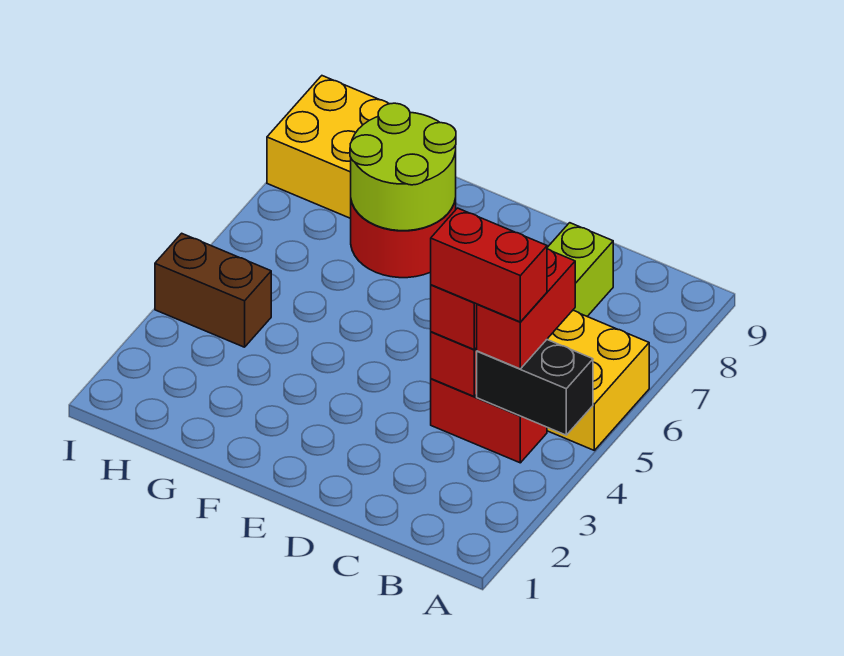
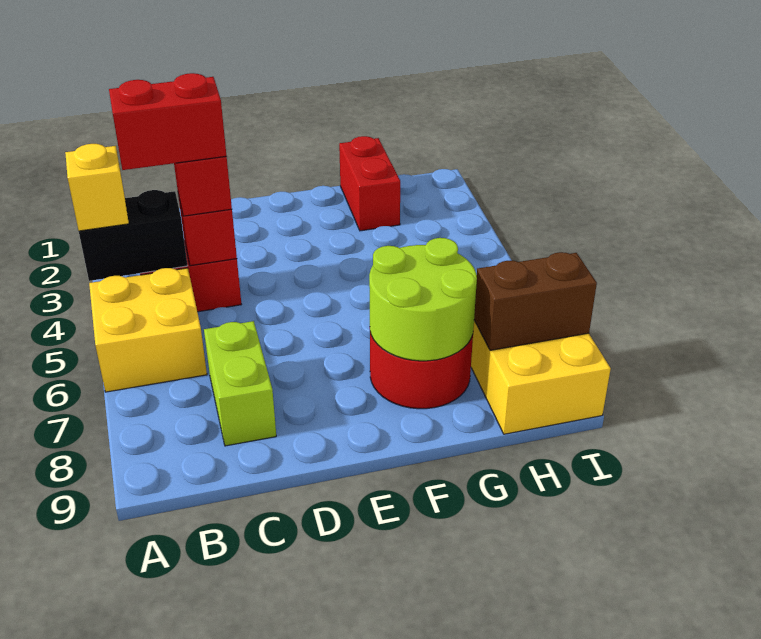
none -> yellow 1x1 brick [65,144,129,231]
red 1x2 brick [477,249,575,369] -> red 1x2 brick moved to [339,136,400,231]
brown 1x2 brick [155,233,271,347] -> brown 1x2 brick moved to [474,252,597,350]

